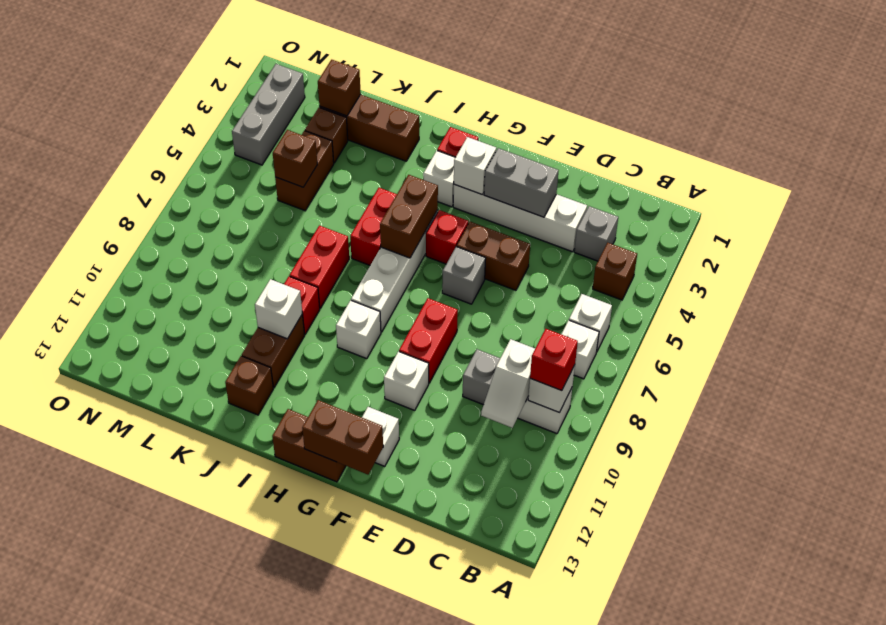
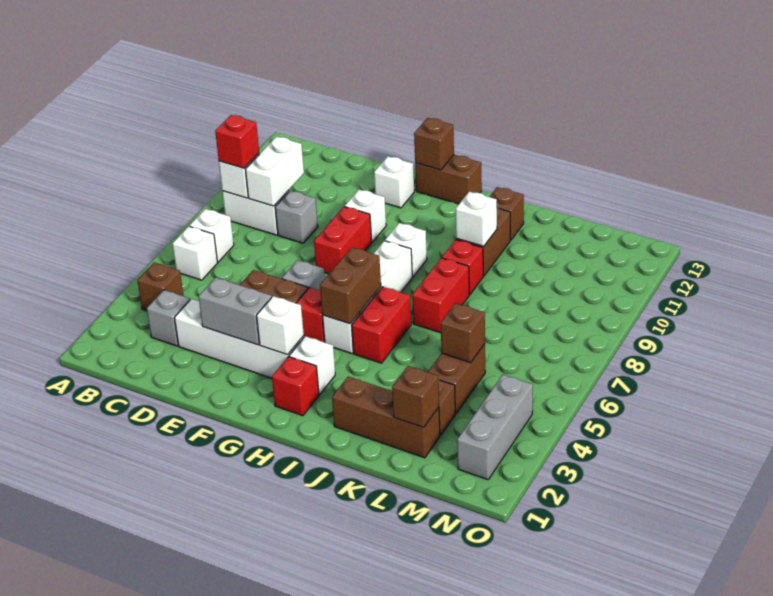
white 1x2 slope [481,339,535,428] -> white 1x2 brick [245,137,304,206]
brown 1x2 brick [302,400,383,475] -> brown 1x1 brick [414,118,454,170]

